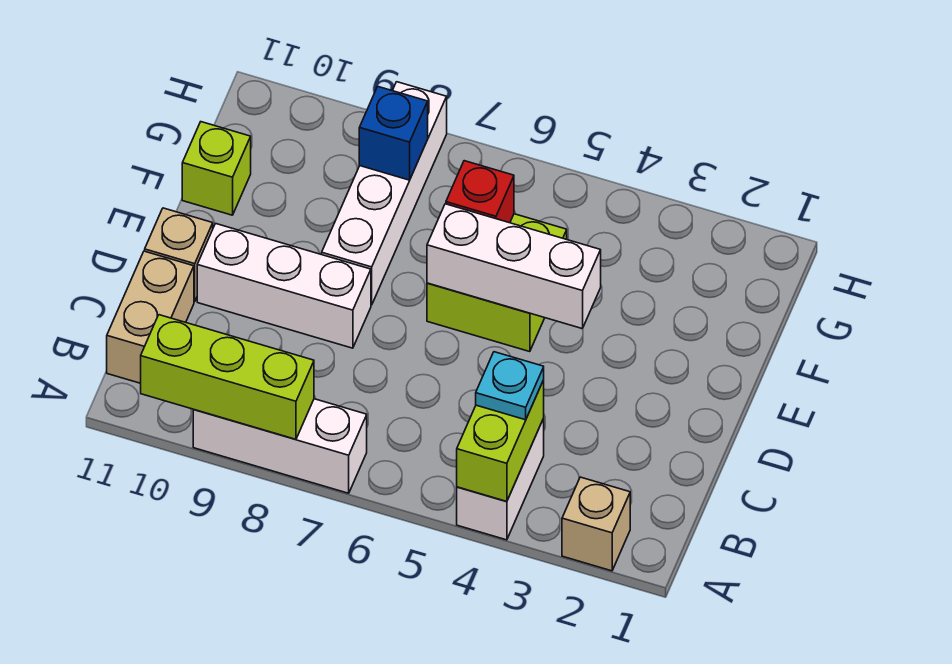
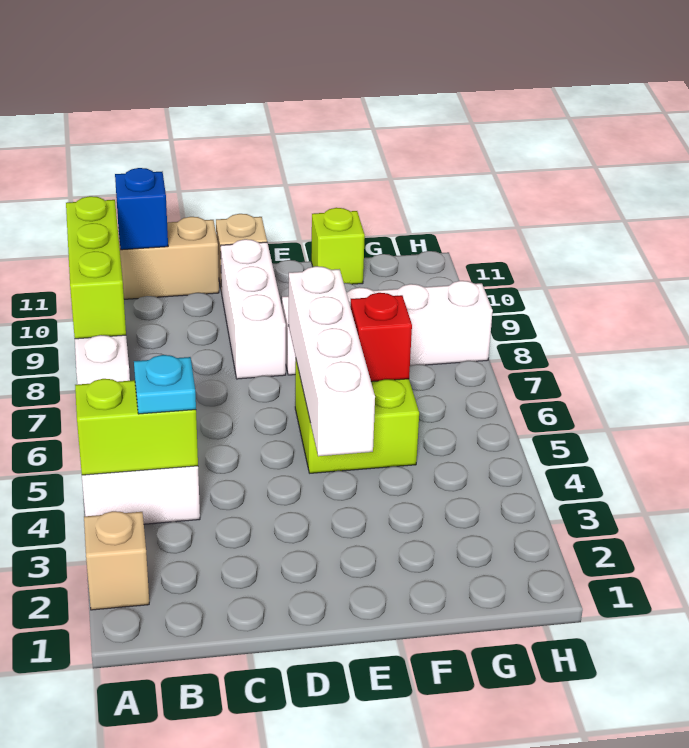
white 1x3 brick [427,204,601,329] -> white 1x4 brick [288,266,375,456]
blue 1x1 brick [359,87,428,180] -> blue 1x1 brick moved to [115,168,168,250]

